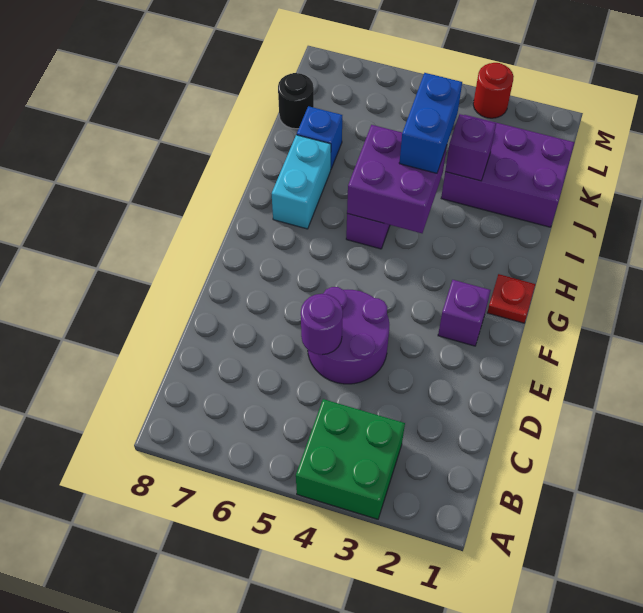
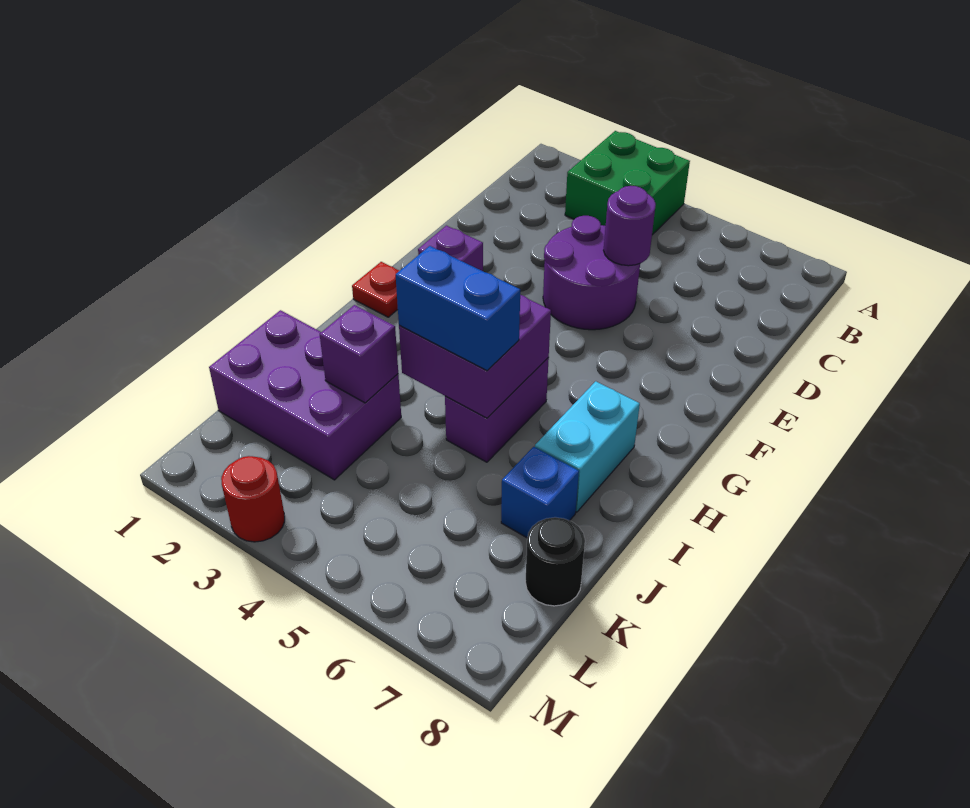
blue 1x2 brick [399,73,462,173] -> blue 1x2 brick turned to [396,246,520,371]

